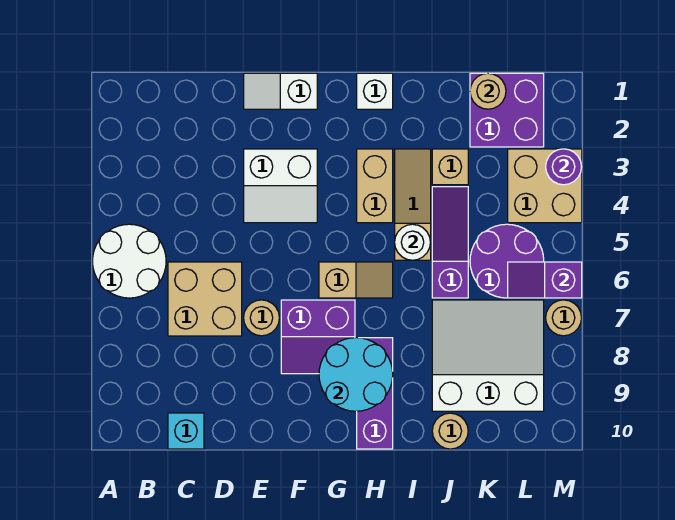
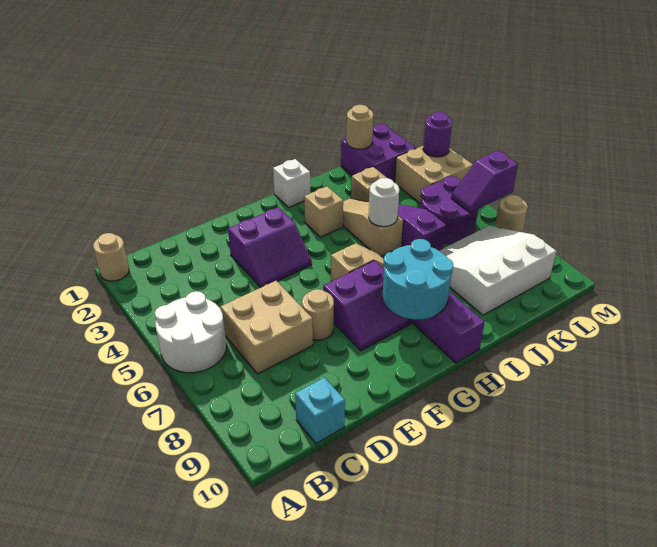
white 1x2 slope [244,73,317,109] -> none
white 2x2 slope [244,149,317,223] -> purple 2x2 slope [228,207,312,287]
tan 1x2 brick [357,149,393,223] -> tan 1x1 brick [304,187,343,237]
tan 1x1 round brick [432,413,468,449] -> tan 1x1 round brick moved to [93,233,129,281]

